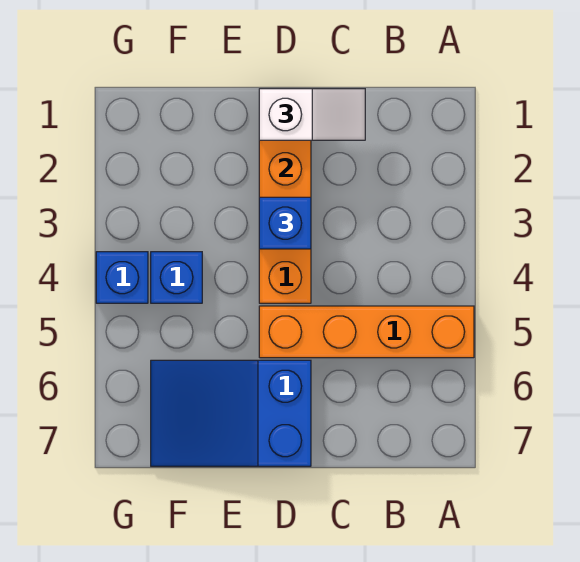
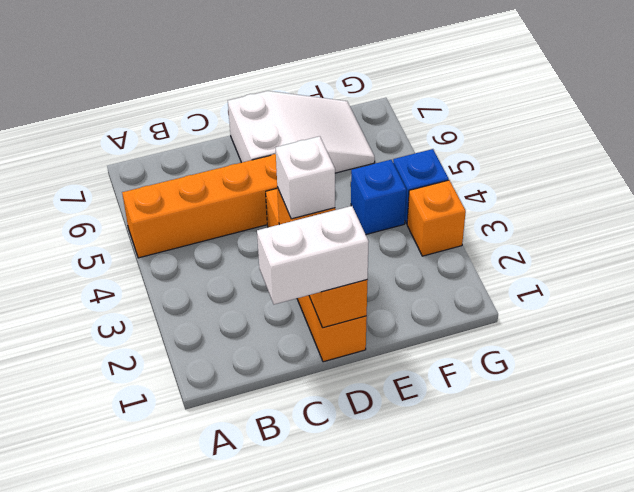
white 1x2 slope [259,89,365,140] -> white 1x2 brick [257,206,369,304]
blue 1x1 brick [259,197,311,249] -> white 1x1 brick [276,136,335,219]
blue 2x3 slope [151,360,311,466] -> white 2x3 slope [228,91,375,173]
none -> orange 1x1 brick [407,180,466,256]

